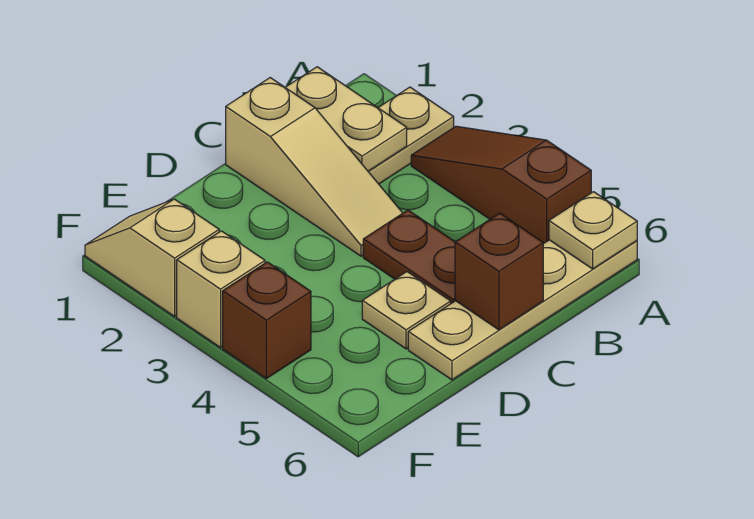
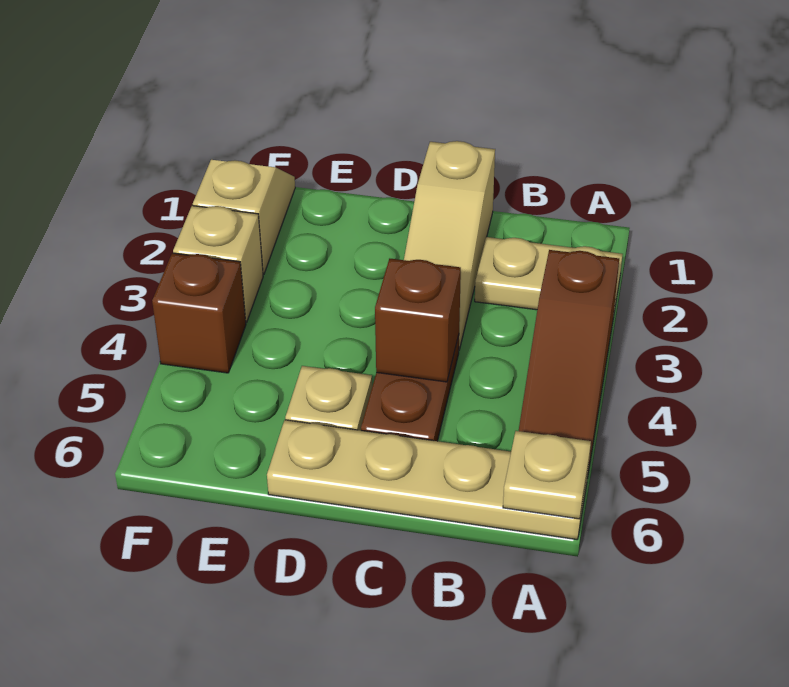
brown 1x3 slope [411,126,591,244] -> brown 1x3 slope turned to [519,250,619,478]
tan 1x2 plate [285,67,407,171] -> none
brown 1x1 brick [455,213,543,330] -> brown 1x1 brick moved to [375,259,461,382]

